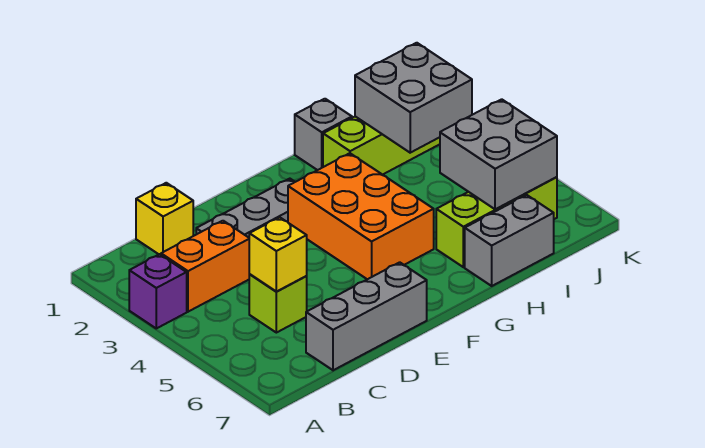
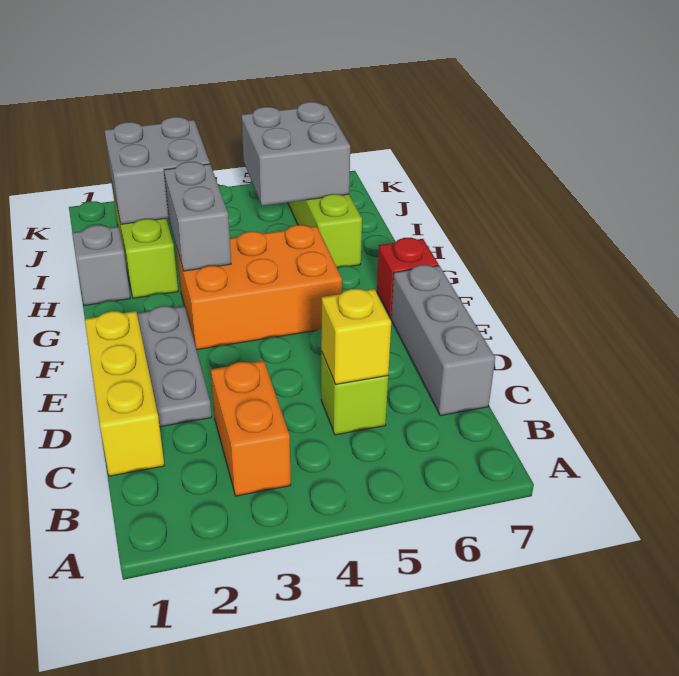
purple 1x1 brick [129,254,187,328] -> none
yellow 1x1 brick [136,183,193,255] -> yellow 1x3 brick [85,311,164,476]
none -> red 1x1 brick [377,238,439,318]
grey 1x2 brick [465,195,554,286] -> grey 1x2 brick moved to [164,162,231,271]

